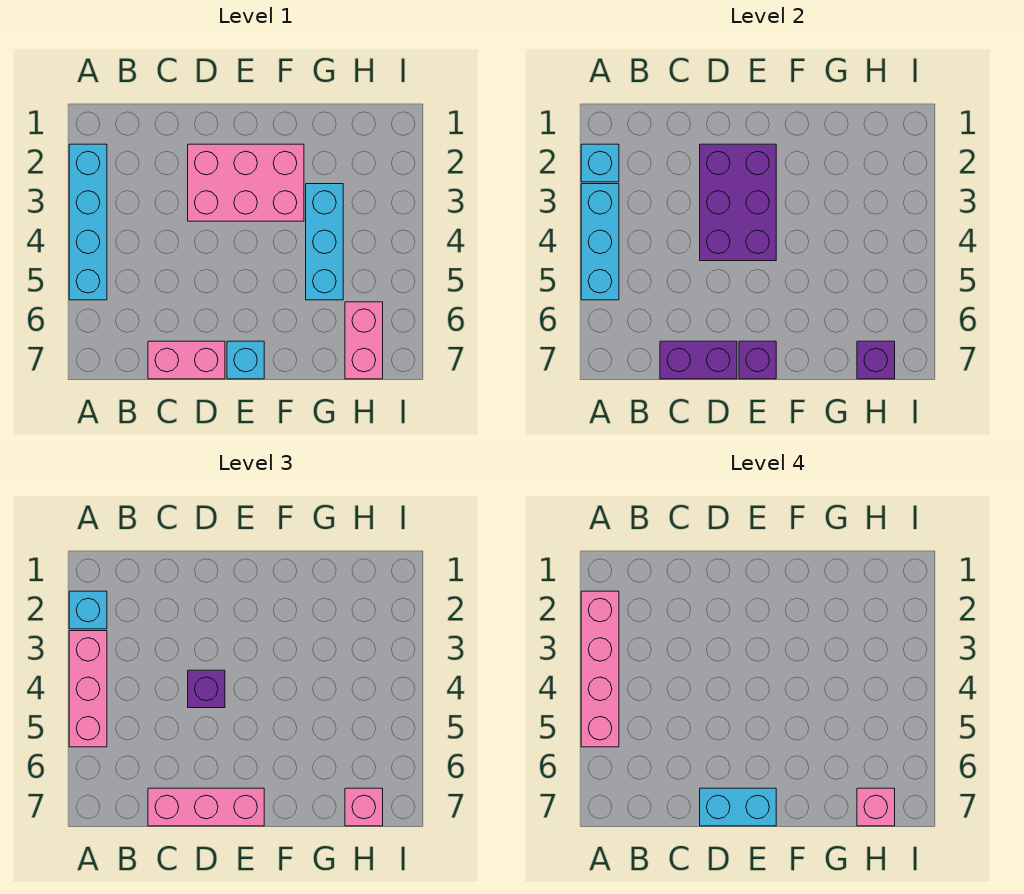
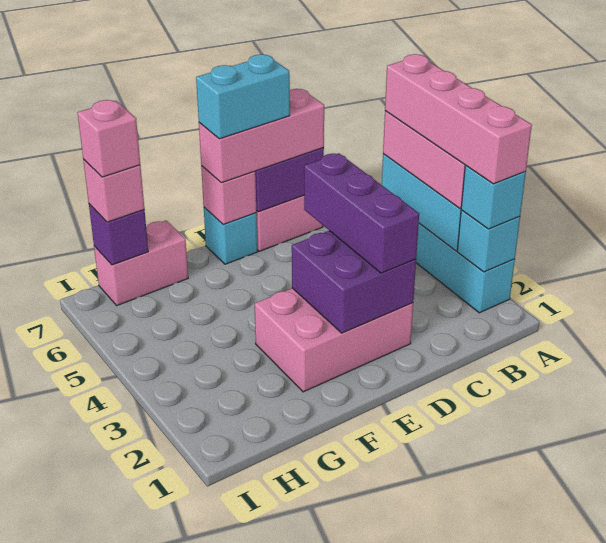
purple 2x3 brick [700,144,776,261] -> purple 2x2 brick [292,231,416,333]
purple 1x1 brick [188,670,225,708] -> purple 1x3 brick [304,153,419,273]
purple 1x1 brick [739,341,776,379] -> pink 1x1 brick [201,166,256,225]
cyan 1x3 brick [306,184,343,300] -> none
pink 1x2 brick [345,302,383,379] -> pink 1x2 brick turned to [94,220,188,305]

